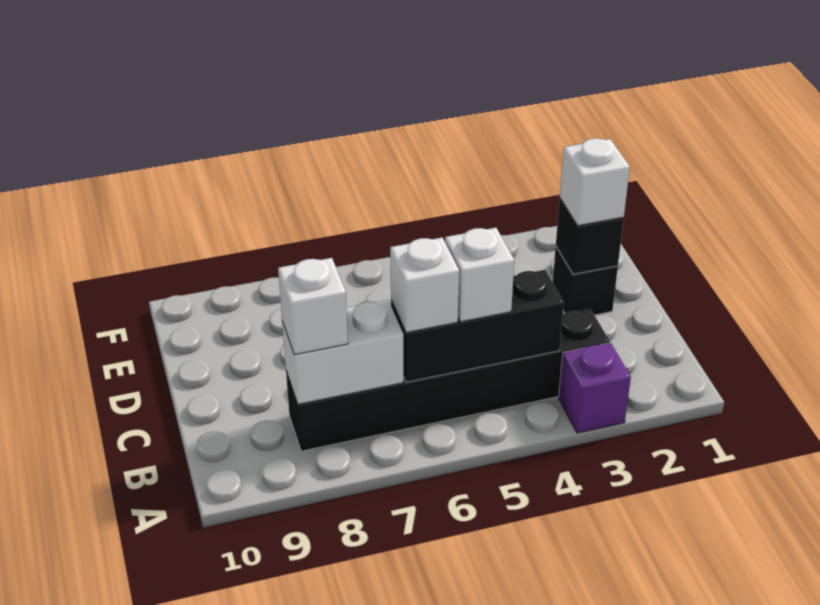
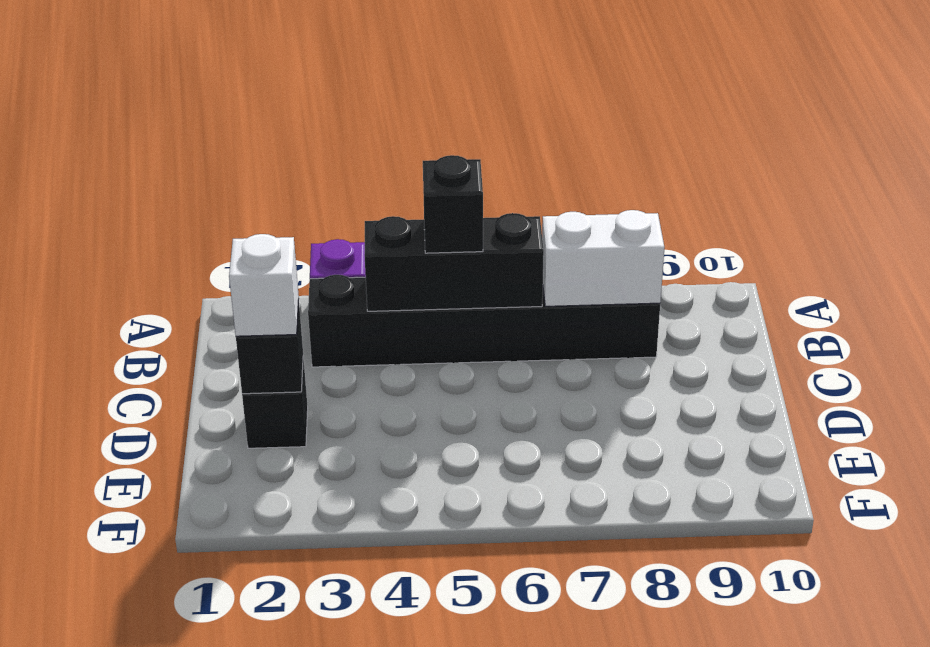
white 1x1 brick [445,228,514,322] -> black 1x1 brick [423,155,483,253]
white 1x1 brick [390,238,459,333] -> none
white 1x1 brick [278,258,348,355] -> none

